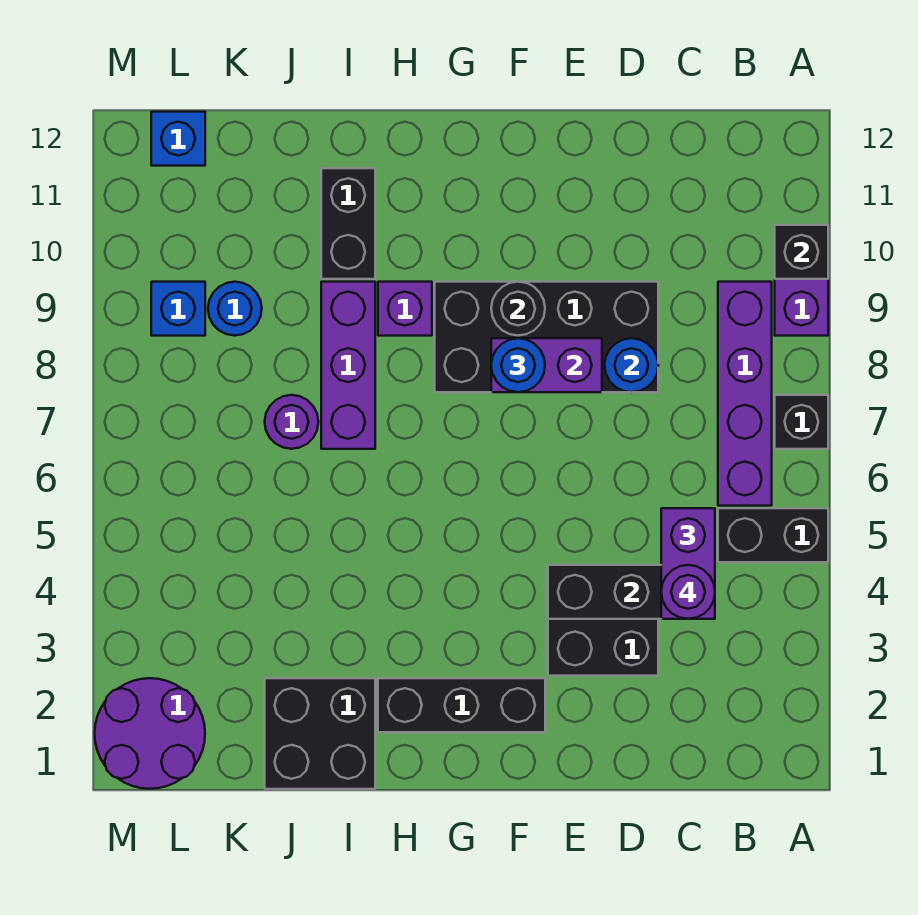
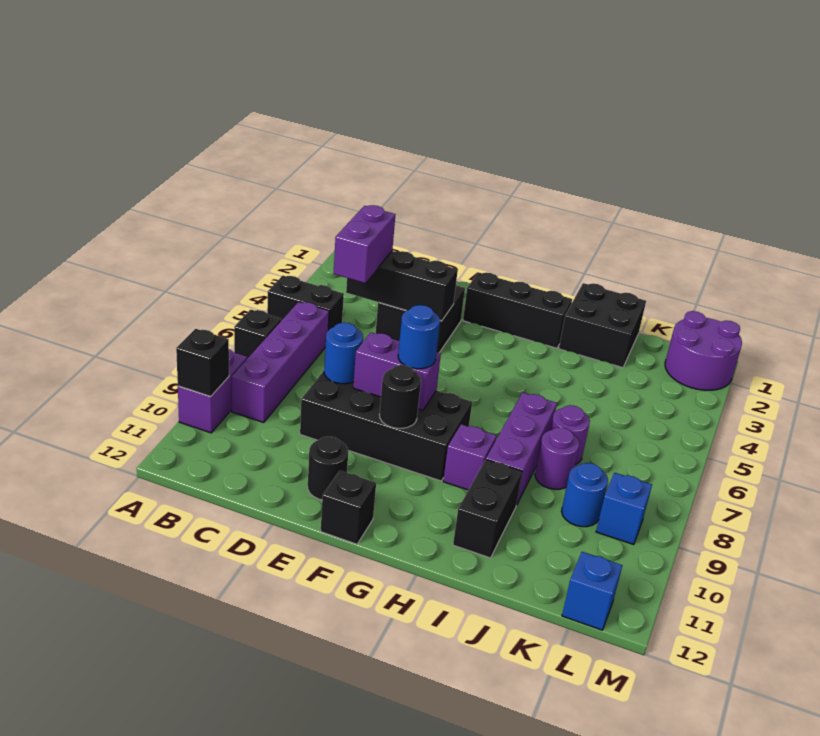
purple 1x1 round brick [661,565,715,619] -> purple 1x1 round brick moved to [535,427,579,489]
none -> black 1x1 round brick [308,436,348,500]
none -> black 1x1 brick [321,471,376,544]

